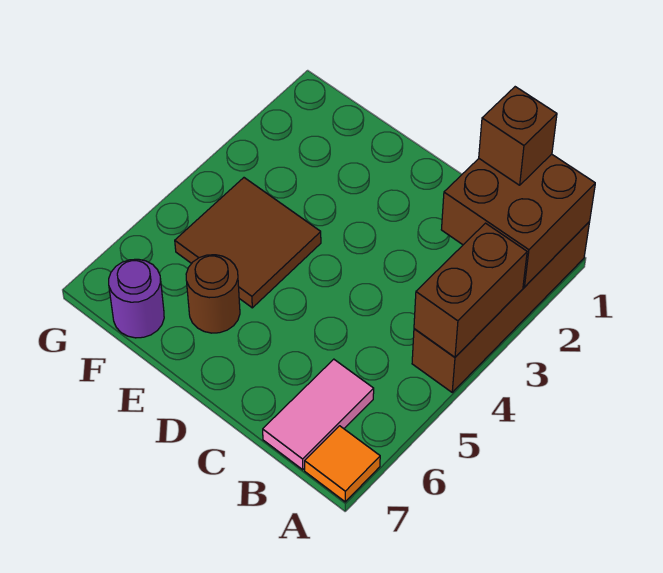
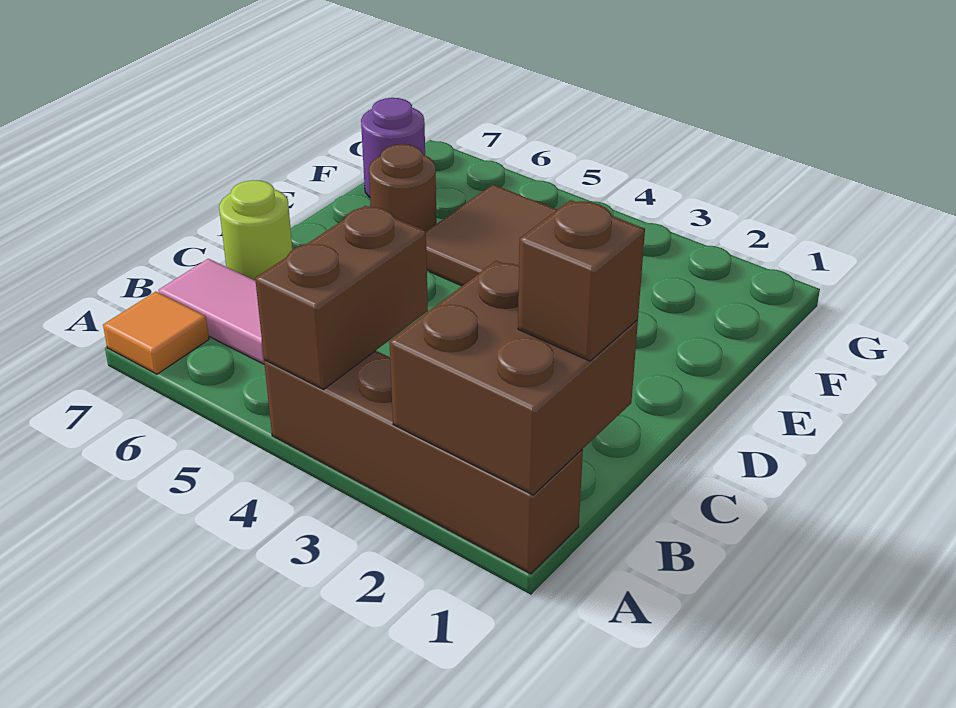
brown 1x2 brick [414,223,527,357] -> brown 1x2 brick turned to [255,206,428,389]
none -> lime 1x1 round brick [219,180,292,280]

